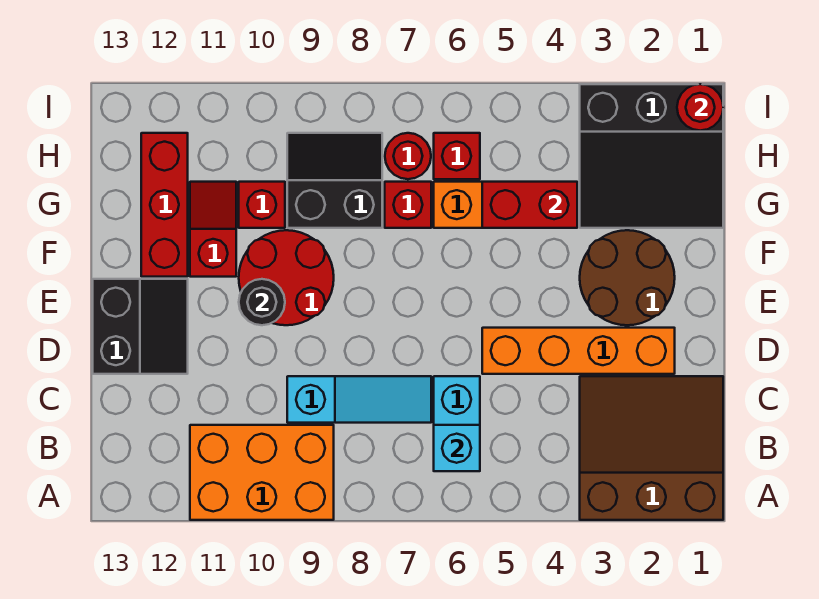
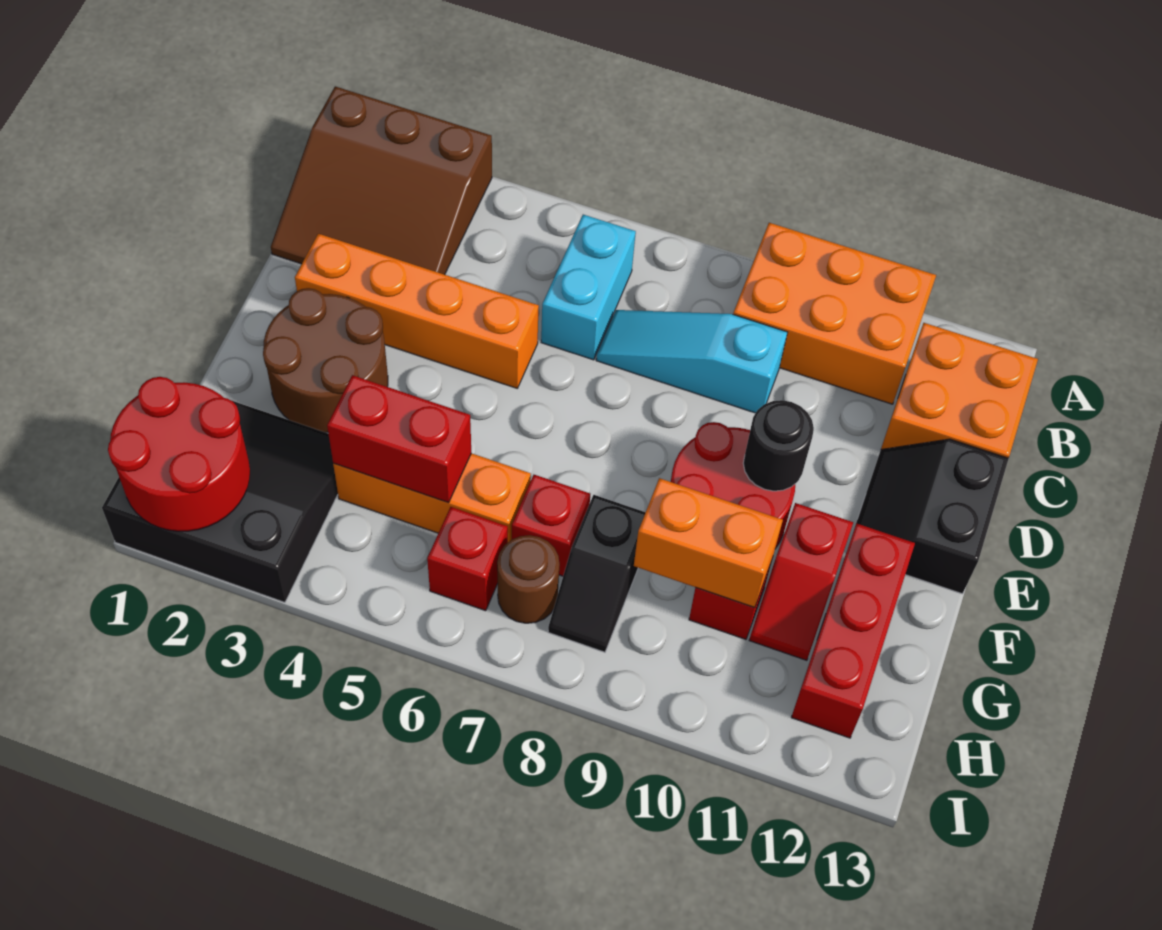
cyan 1x1 brick [434,425,480,471] -> none
none -> orange 2x2 brick [881,323,1038,458]
black 2x2 slope [287,133,382,228] -> black 1x2 slope [548,495,646,652]
none -> orange 1x2 brick [634,478,783,608]
red 1x1 round brick [385,133,431,179] -> brown 1x1 round brick [497,535,560,623]
red 1x1 round brick [677,84,723,131] -> red 2x2 round brick [108,377,250,531]

